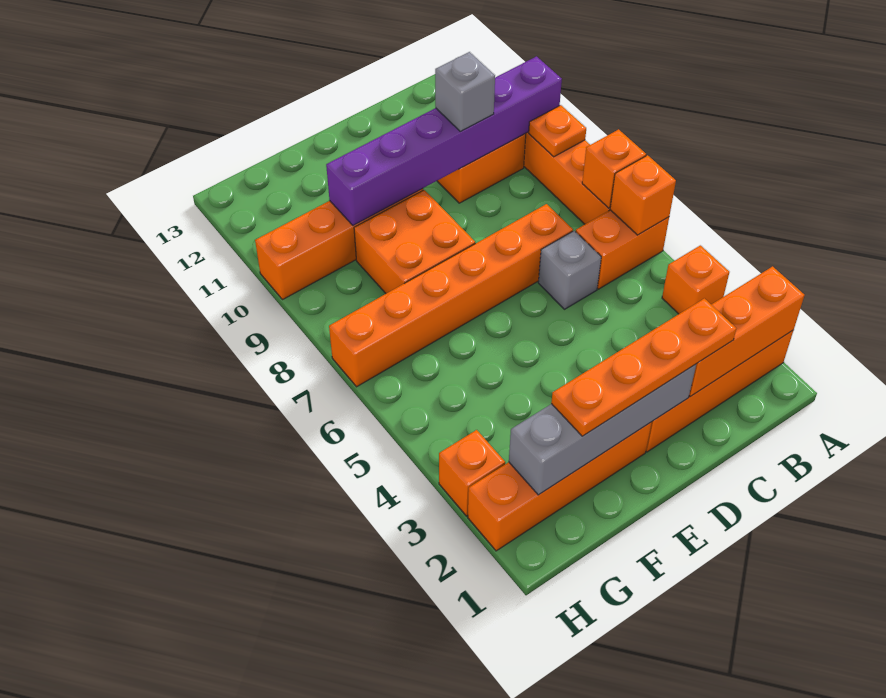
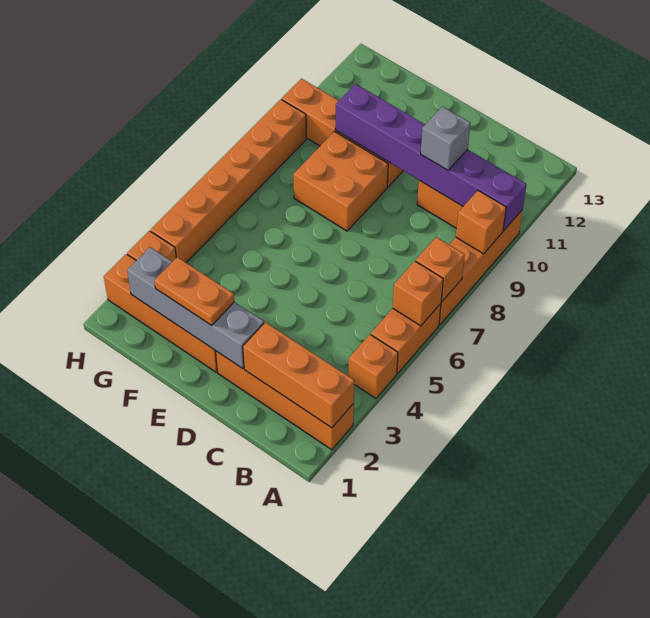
orange 1x2 brick [576,210,669,289] -> orange 1x2 brick turned to [371,304,441,373]
orange 1x1 plate [529,105,586,157] -> orange 1x1 brick [456,191,506,254]
orange 1x4 plate [551,298,736,436] -> orange 1x2 plate [155,257,234,325]
grey 1x1 brick [538,231,601,309] -> none
orange 1x6 brick [329,204,573,387] -> orange 1x6 brick turned to [150,99,306,263]

